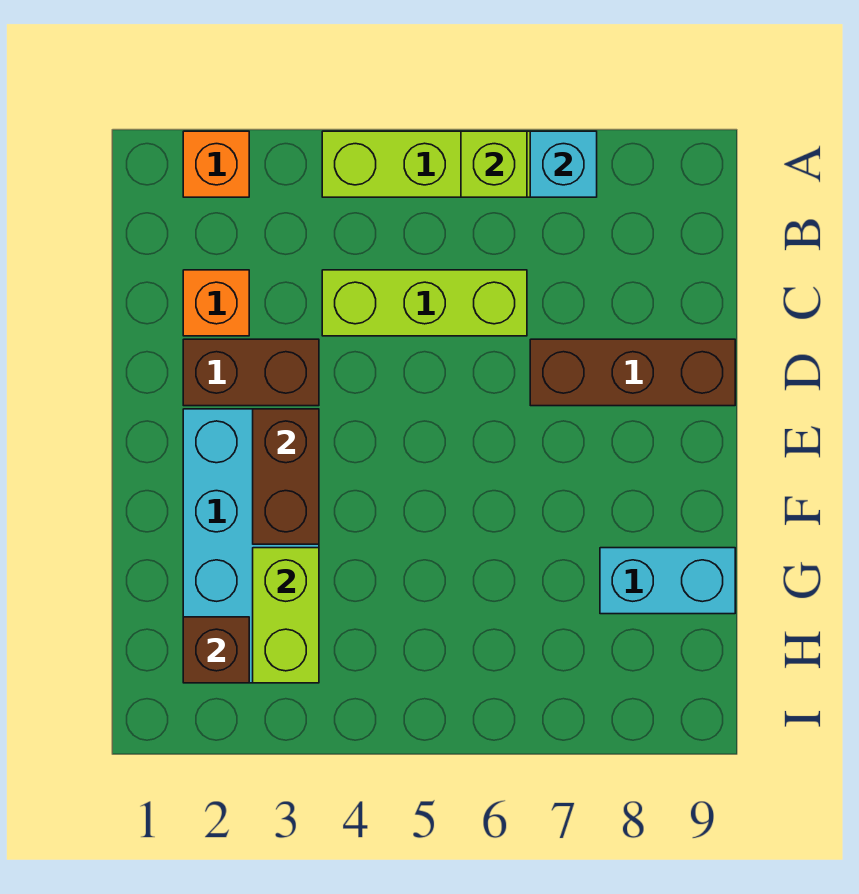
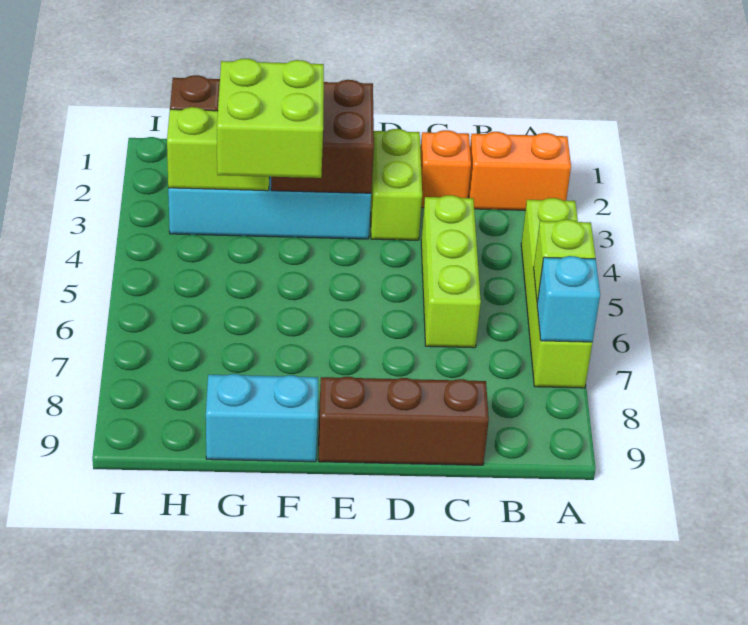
orange 1x1 brick [183,131,249,197] -> orange 1x2 brick [468,132,571,210]
brown 1x2 brick [183,339,319,406] -> lime 1x2 brick [371,129,422,240]
brown 1x3 brick [530,339,735,406] -> brown 1x3 brick turned to [319,377,489,465]
brown 1x2 brick [253,409,319,544] -> brown 2x2 brick [271,80,374,193]
none -> lime 2x2 brick [217,59,324,178]
cyan 1x2 brick [600,548,735,614] -> cyan 1x2 brick turned to [206,374,318,462]

